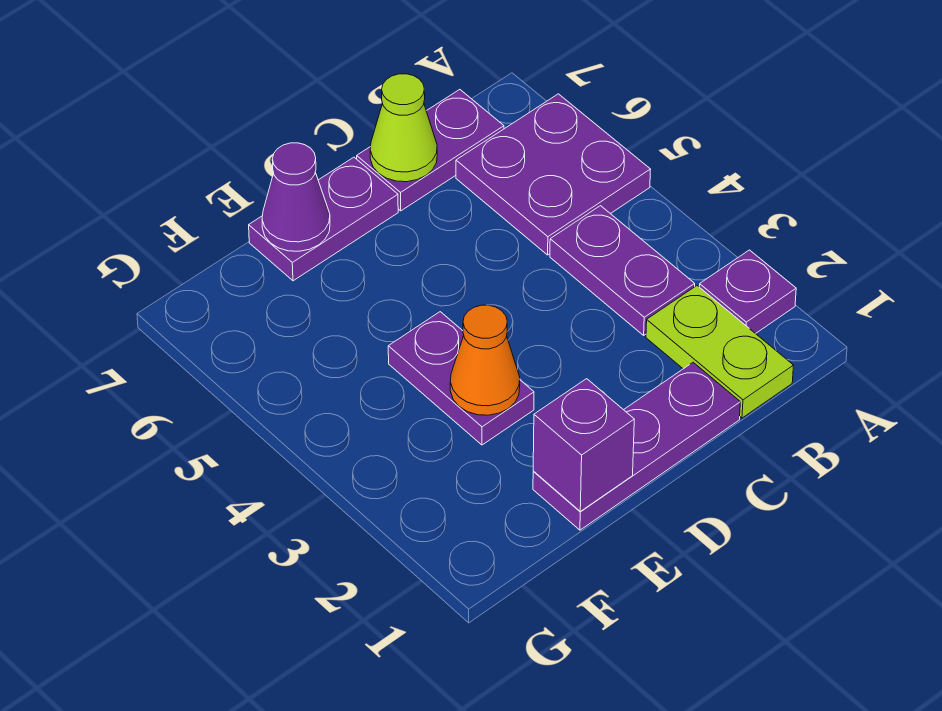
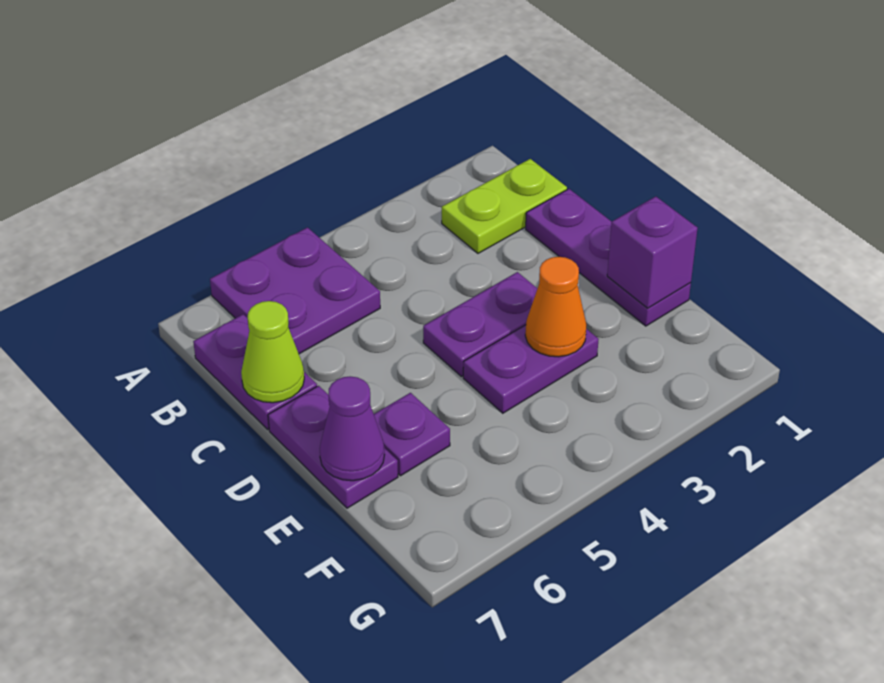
purple 1x1 plate [699,250,796,334] -> purple 1x1 plate moved to [374,393,450,476]
purple 1x2 plate [550,206,695,335] -> purple 1x2 plate moved to [423,272,538,377]

